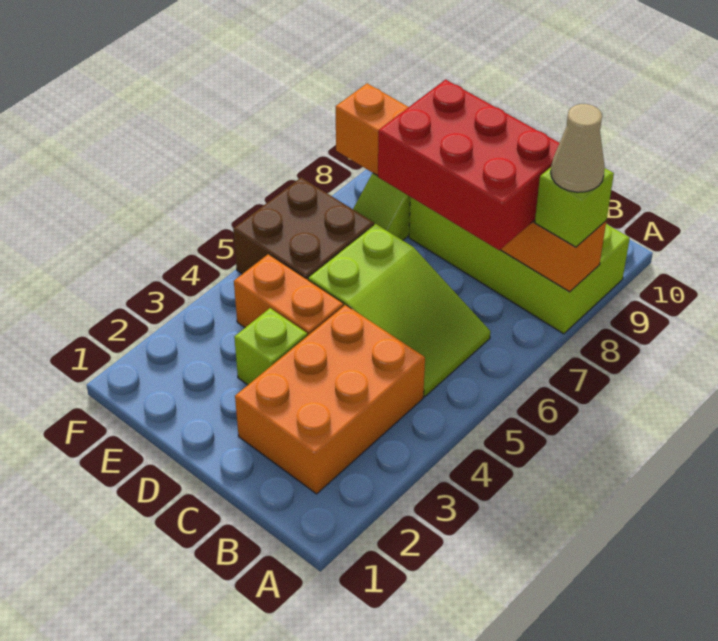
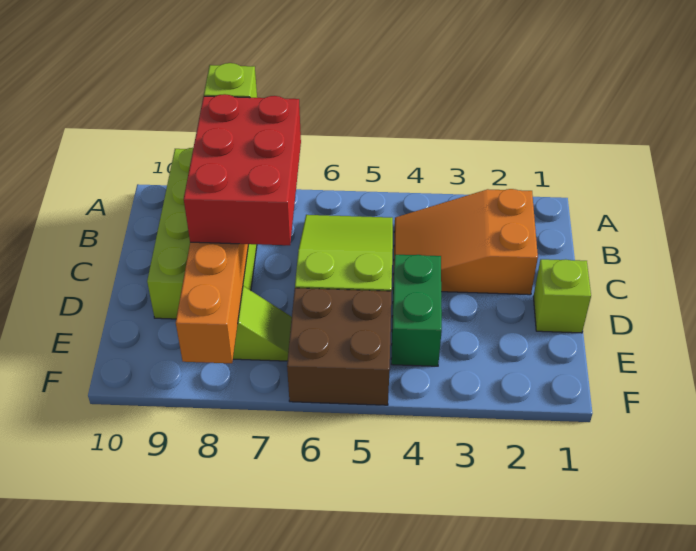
tan 1x1 cone [551,104,605,192] -> none
orange 2x3 brick [235,305,425,494] -> orange 2x3 slope [393,189,538,295]
lime 1x1 brick [234,308,307,385] -> lime 1x1 brick moved to [533,259,591,333]
orange 1x2 brick [234,254,344,336] -> green 1x2 brick [391,255,442,366]

